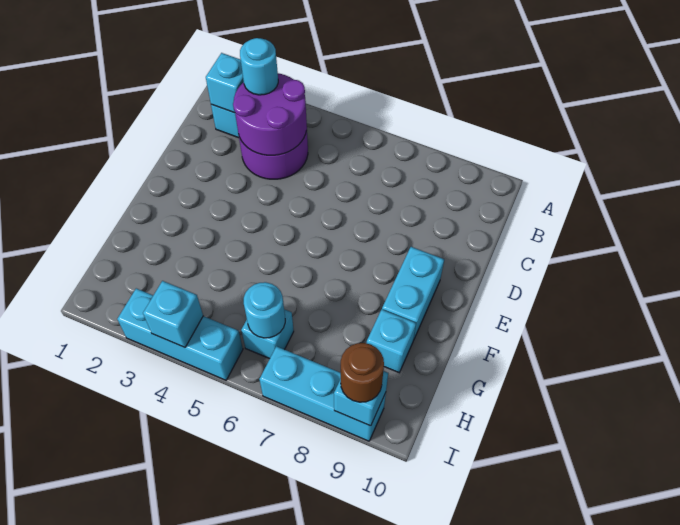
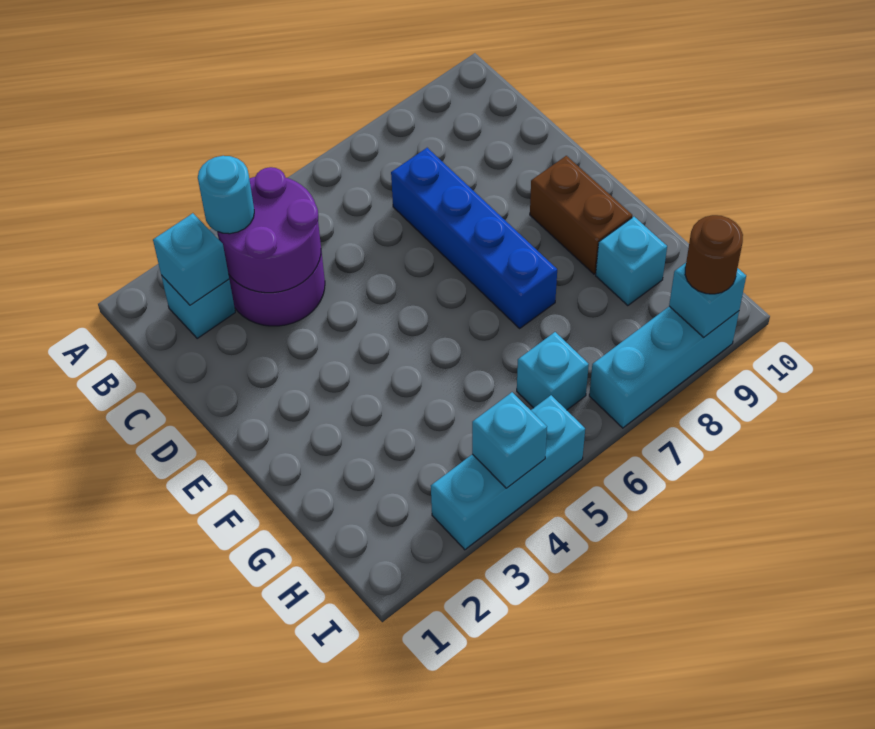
none -> blue 1x4 brick [391,148,557,328]
cyan 1x2 brick [382,247,444,339] -> brown 1x2 brick [530,156,632,274]
cyan 1x1 round brick [244,282,285,338] -> none

